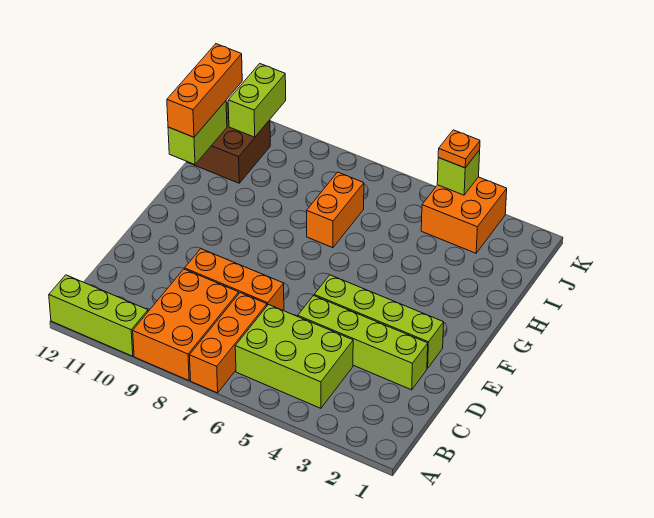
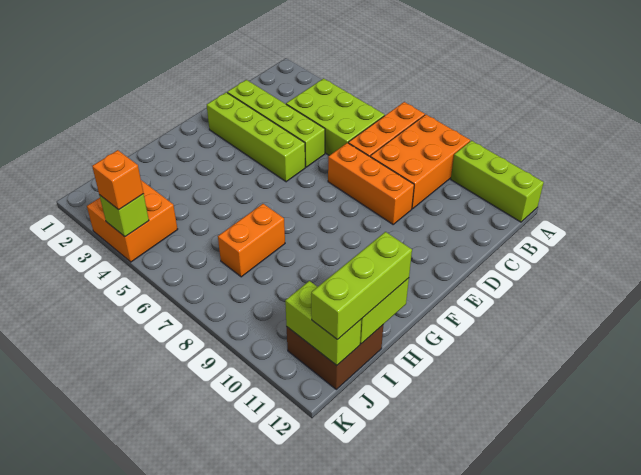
orange 1x3 brick [167,44,242,137] -> lime 1x3 brick [311,232,412,340]
lime 1x2 brick [228,64,286,137] -> lime 1x2 brick turned to [285,281,361,365]
orange 1x1 plate [438,130,480,168] -> orange 1x1 brick [92,150,144,210]

